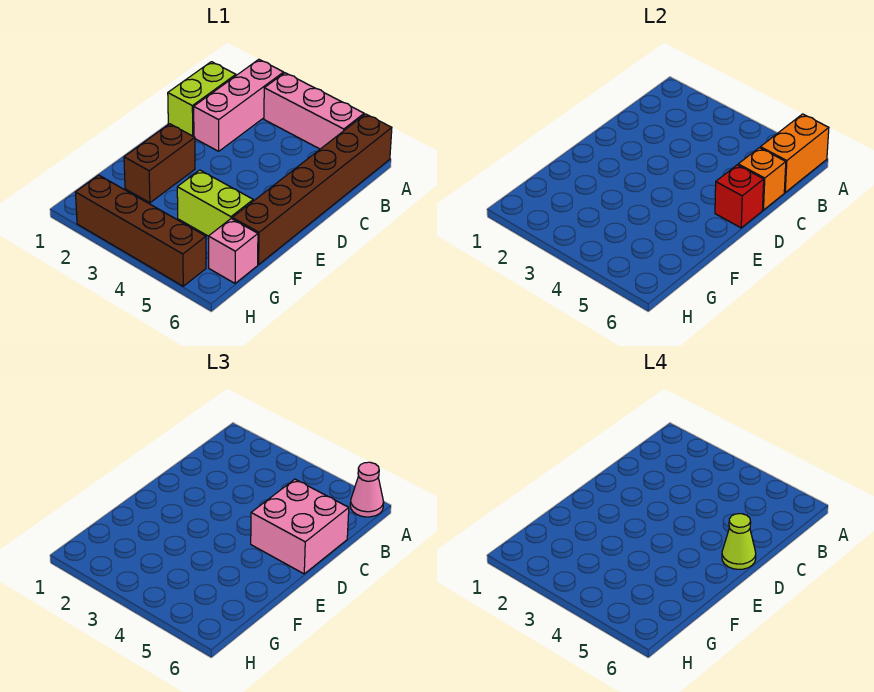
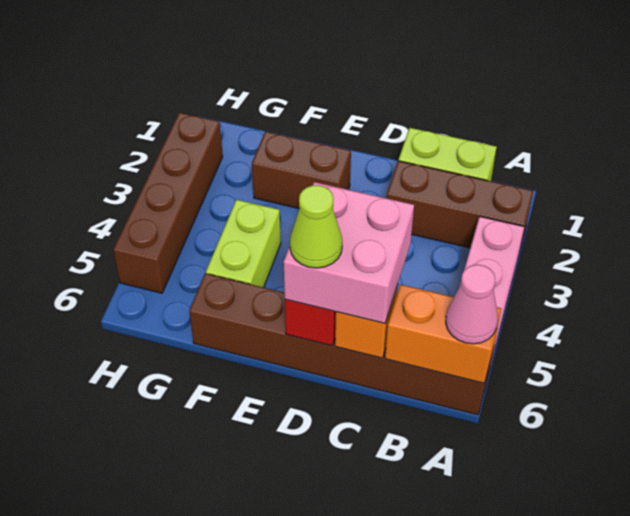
pink 1x3 brick [194,59,284,151] -> brown 1x3 brick [387,161,533,252]
pink 1x1 brick [209,219,258,283] -> none

